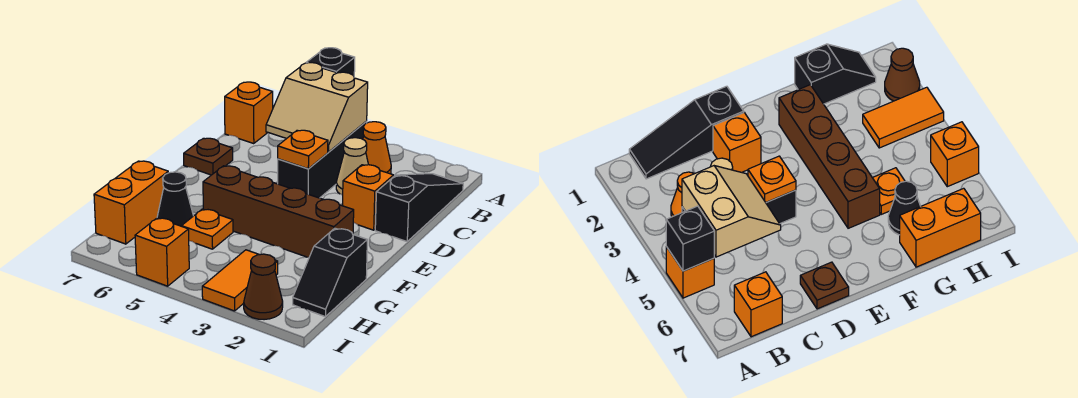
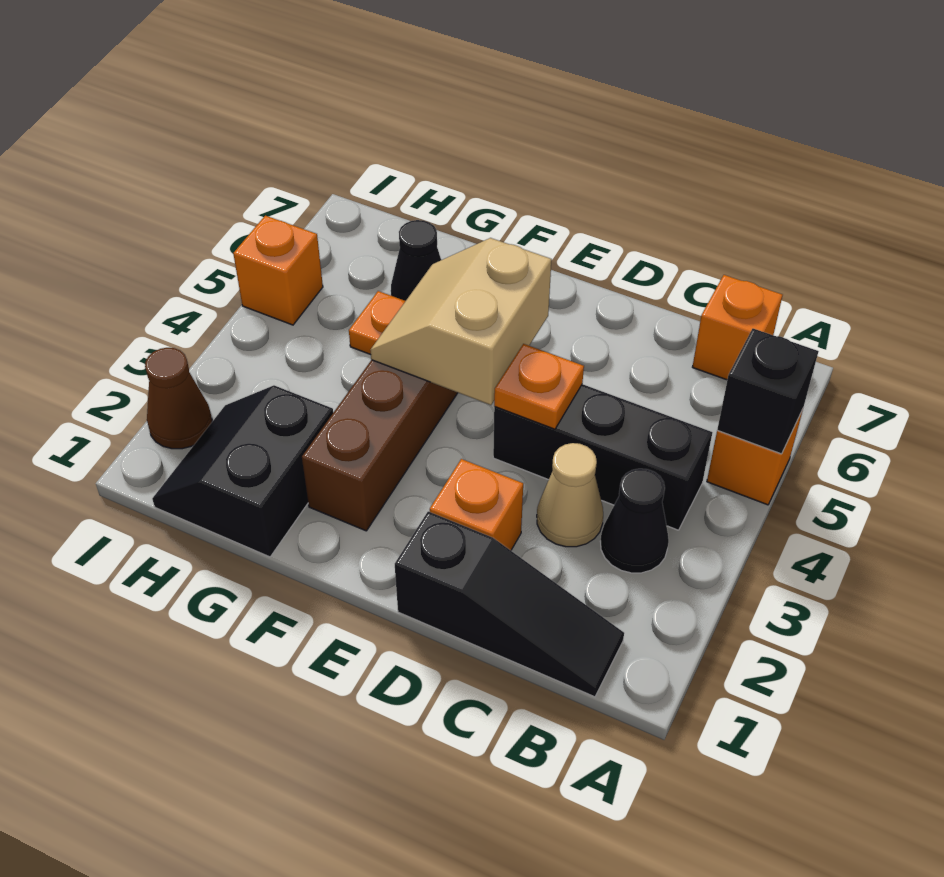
orange 1x1 cone [363,122,391,174] -> black 1x1 cone [600,469,669,573]
tan 2x2 slope [266,63,368,152] -> tan 2x2 slope moved to [370,238,552,405]
brown 1x1 plate [184,138,233,175] -> none
black 1x2 slope [293,228,367,317] -> black 2x2 slope [152,385,333,557]
orange 1x2 brick [94,161,168,244] -> none
orange 1x2 tile [202,250,278,311] -> none

